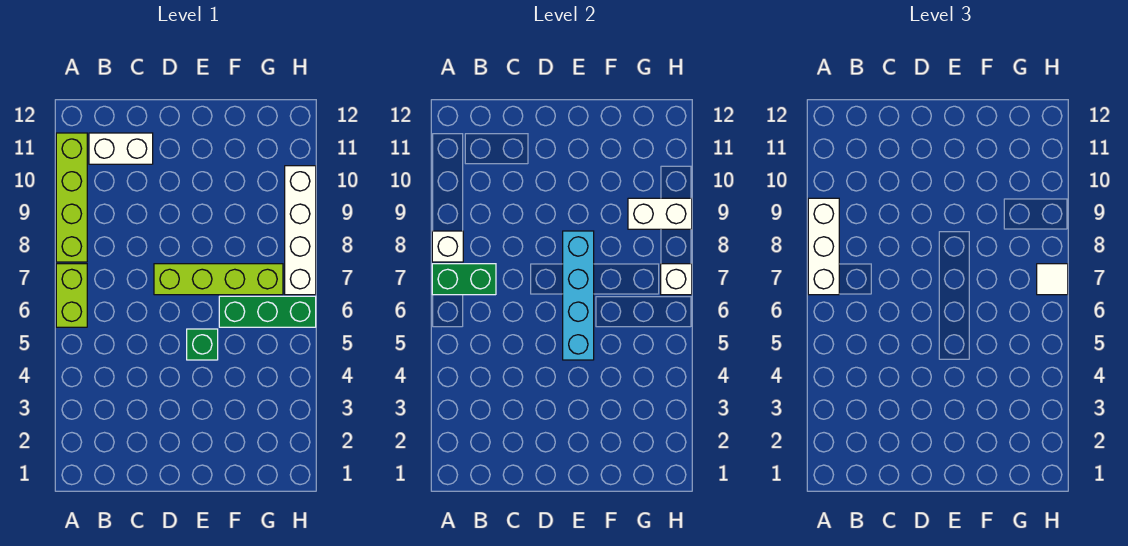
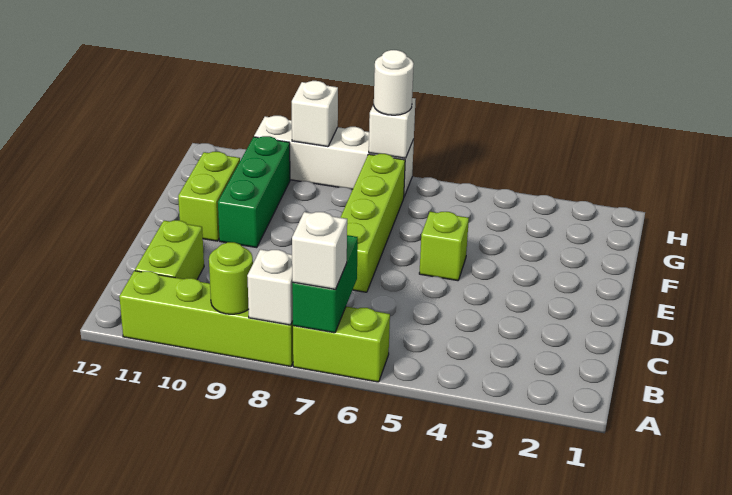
white 1x3 brick [808,198,839,295] -> white 1x1 brick [292,212,347,289]
none -> lime 1x1 round brick [209,242,253,314]
white 1x2 brick [89,133,153,164] -> lime 1x2 brick [135,220,204,280]
green 1x1 brick [187,329,218,360] -> lime 1x1 brick [419,212,469,281]
cyan 1x4 brick [563,231,594,360] -> none
none -> lime 1x2 brick [178,152,240,241]
green 1x3 brick [219,296,316,327] -> green 1x3 brick moved to [218,136,290,248]
white 1x2 brick [628,198,692,229] -> white 1x1 brick [292,81,338,147]
white 1x1 tile [1037,264,1068,295] -> white 1x1 round brick [374,50,414,115]

